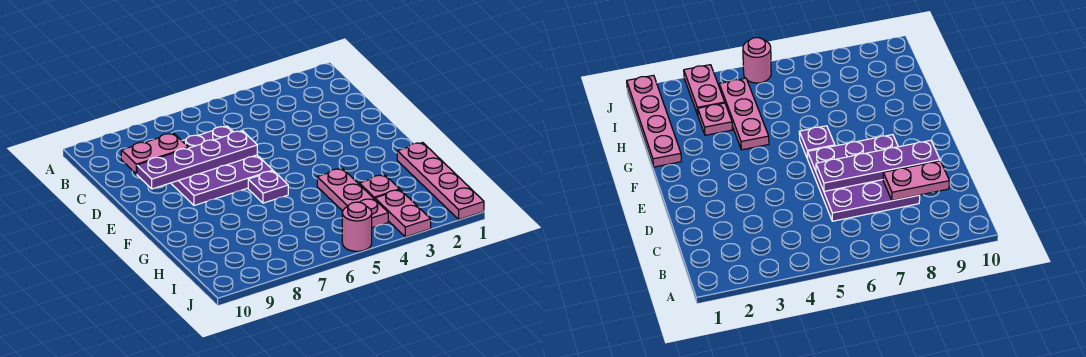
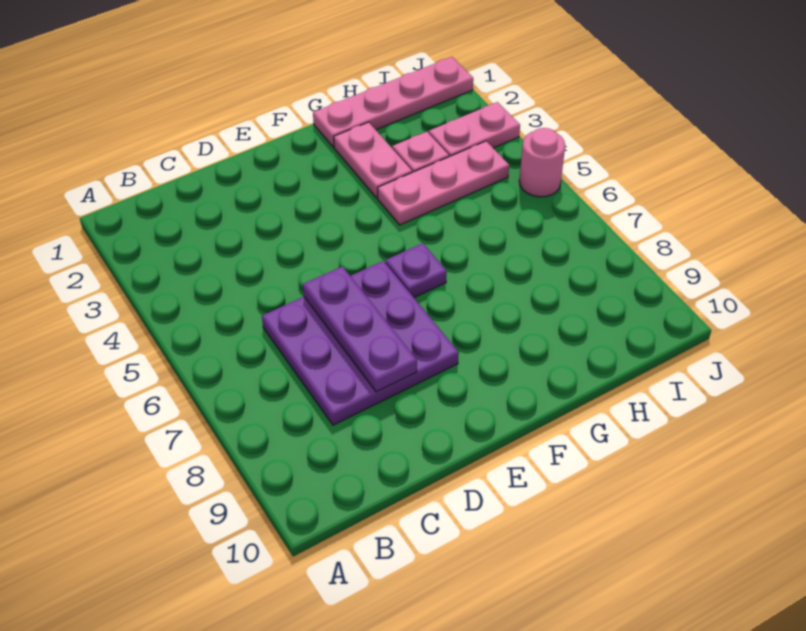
pink 1x2 plate [121,133,188,174] -> pink 1x2 plate moved to [334,122,412,198]
purple 1x4 plate [137,131,257,189] -> purple 1x3 plate [303,267,417,392]

